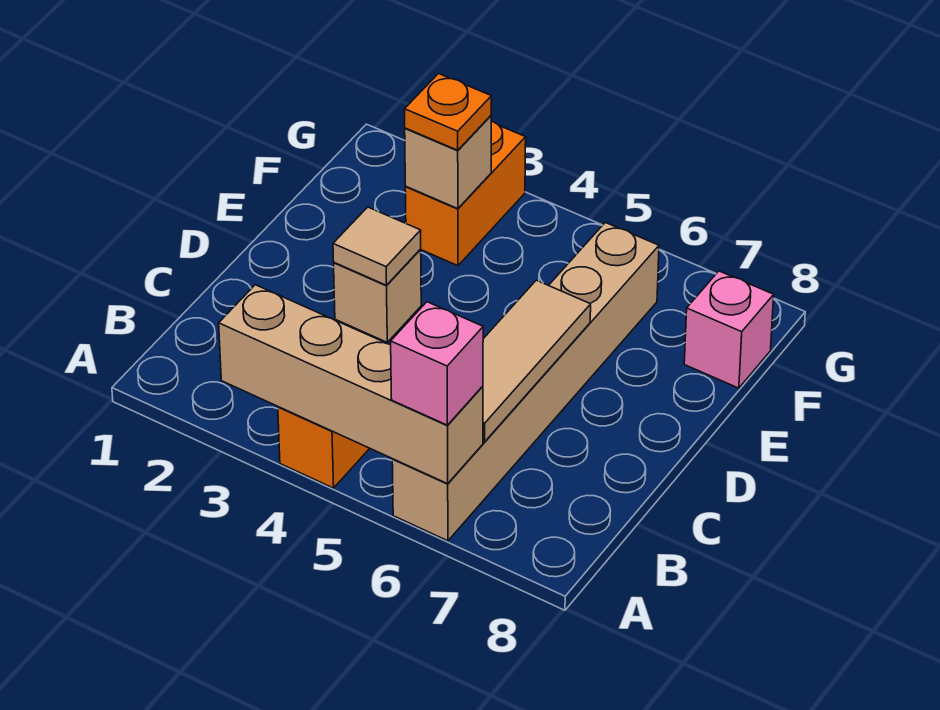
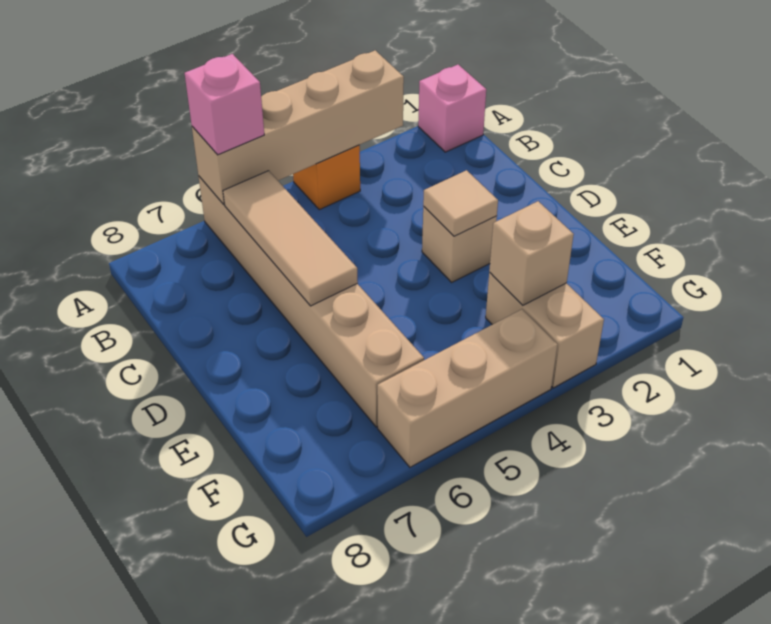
orange 1x2 brick [405,121,526,266] -> tan 1x2 brick [486,273,604,388]
orange 1x1 plate [405,74,491,150] -> none
pink 1x1 brick [684,271,774,388] -> pink 1x1 brick moved to [418,65,486,152]
none -> tan 1x3 brick [377,309,557,467]

